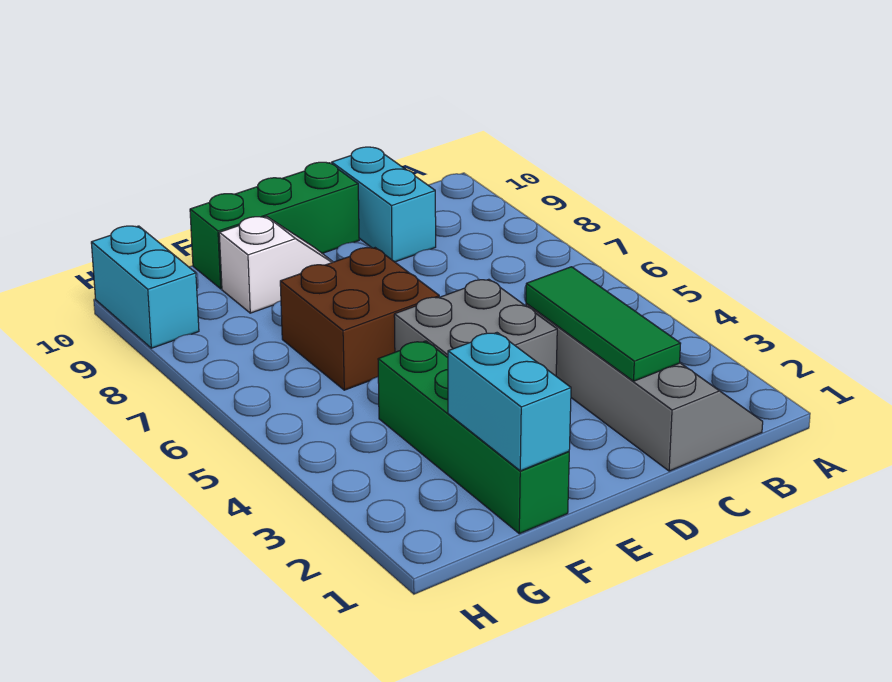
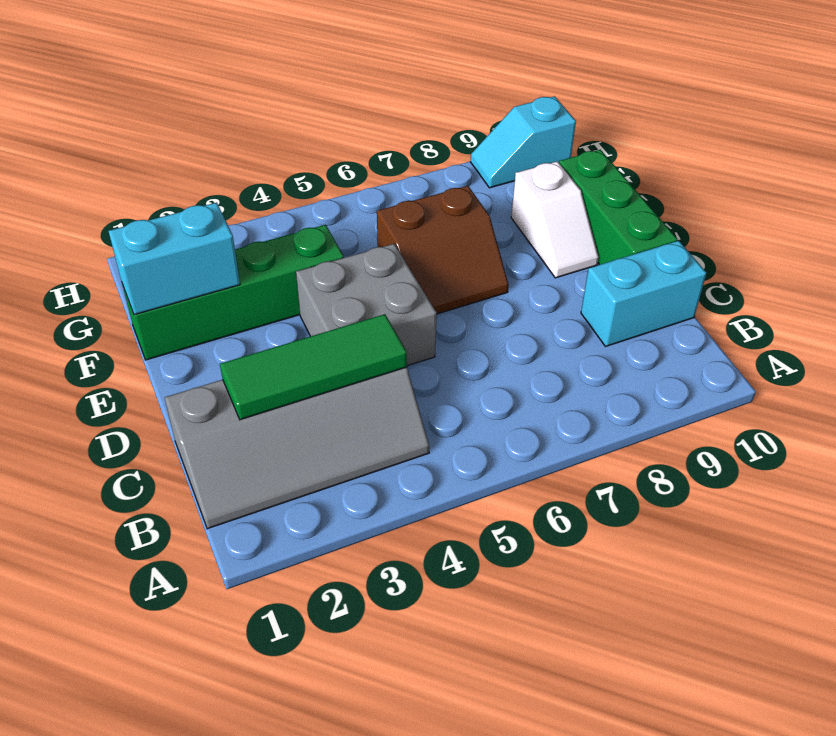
brown 2x2 brick [280,248,439,390] -> brown 2x2 slope [377,186,509,314]
cyan 1x2 brick [91,226,199,348] -> cyan 1x2 slope [470,96,576,188]

